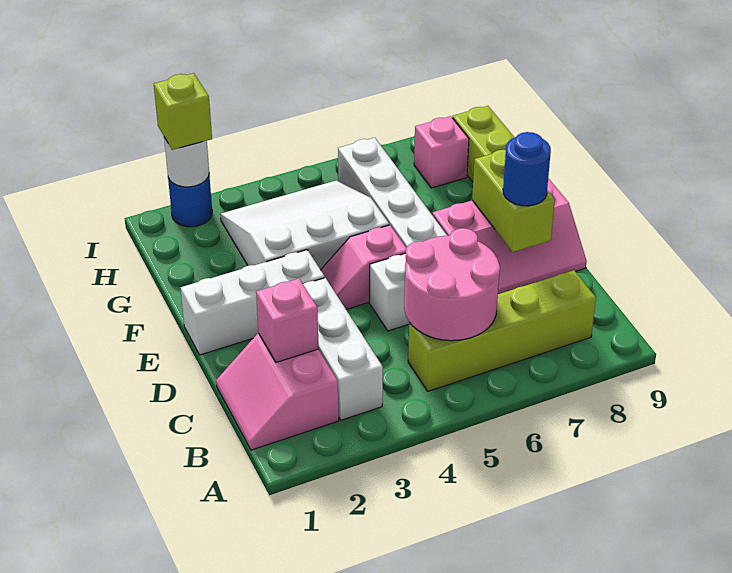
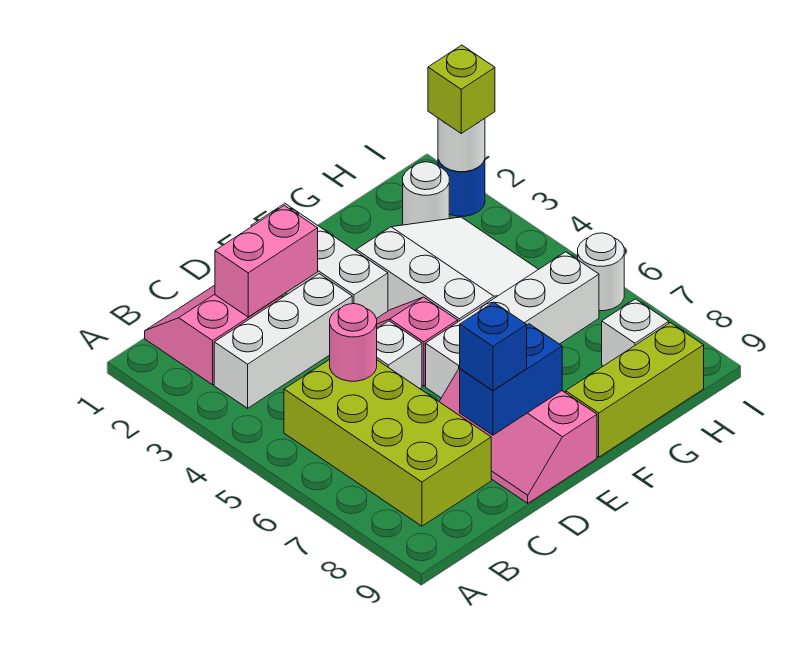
lime 1x4 brick [408,270,596,391] -> lime 2x4 brick [284,359,491,526]
pink 2x2 round brick [404,228,500,341] -> pink 1x1 round brick [330,304,377,381]
pink 1x1 brick [256,278,319,362] -> pink 1x2 brick [215,205,318,317]
lime 1x2 brick [472,150,555,252] -> blue 1x2 brick [460,324,562,435]
blue 1x1 round brick [503,132,551,206] -> blue 1x1 brick [460,302,527,390]
none -> white 1x1 round brick [403,162,449,225]
pink 1x1 brick [414,116,469,188] -> white 1x1 brick [602,299,669,366]
none -> white 1x1 round brick [578,233,624,311]

